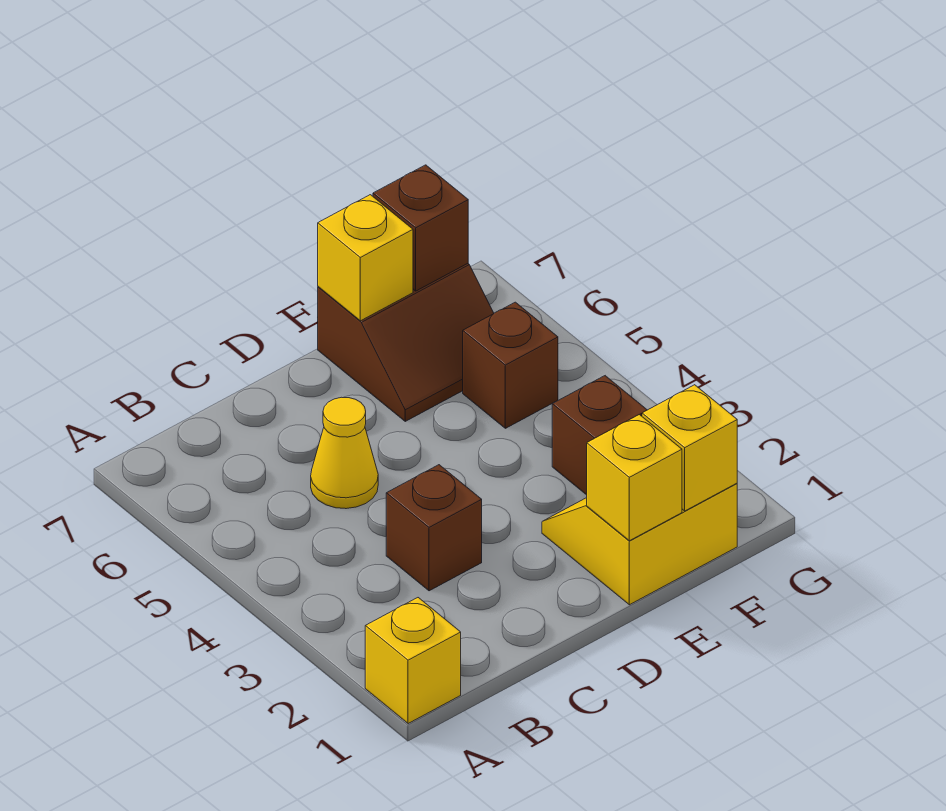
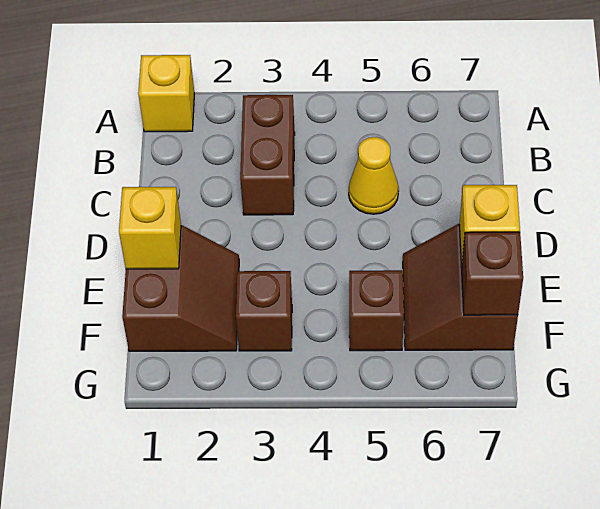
brown 1x1 brick [386,465,482,591] -> brown 1x2 brick [240,95,295,215]
yellow 2x2 slope [542,483,737,605] -> brown 2x2 slope [122,225,239,351]
yellow 1x1 brick [642,385,737,511] -> none

